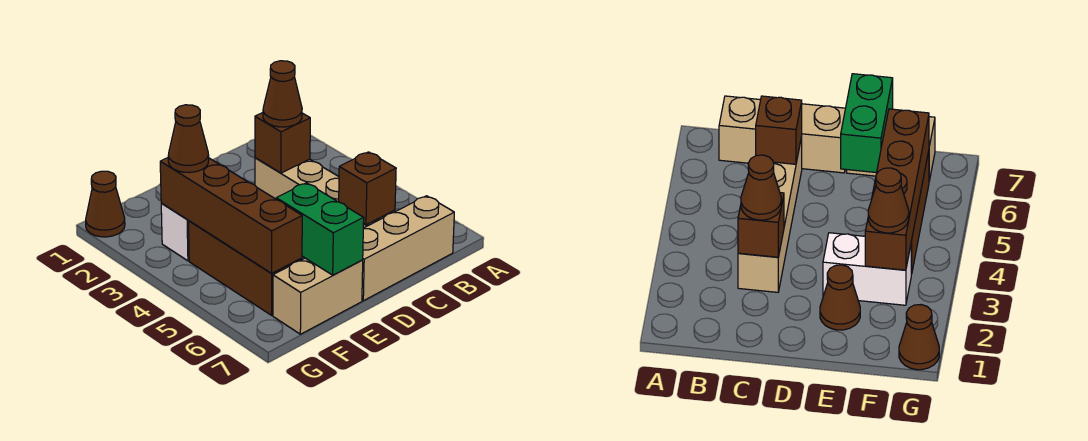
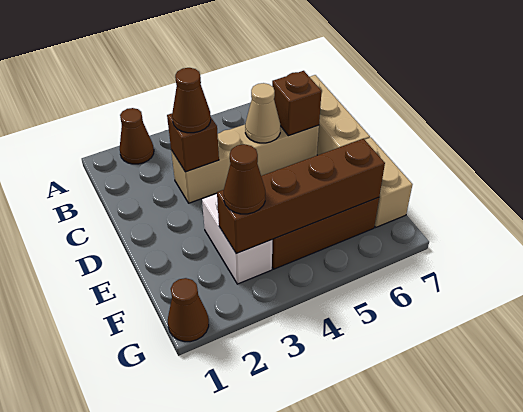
none -> tan 1x1 cone [245,83,280,143]
brown 1x1 cone [820,265,860,330] -> brown 1x1 cone moved to [120,108,154,164]
green 1x2 brick [276,183,364,275] -> none

